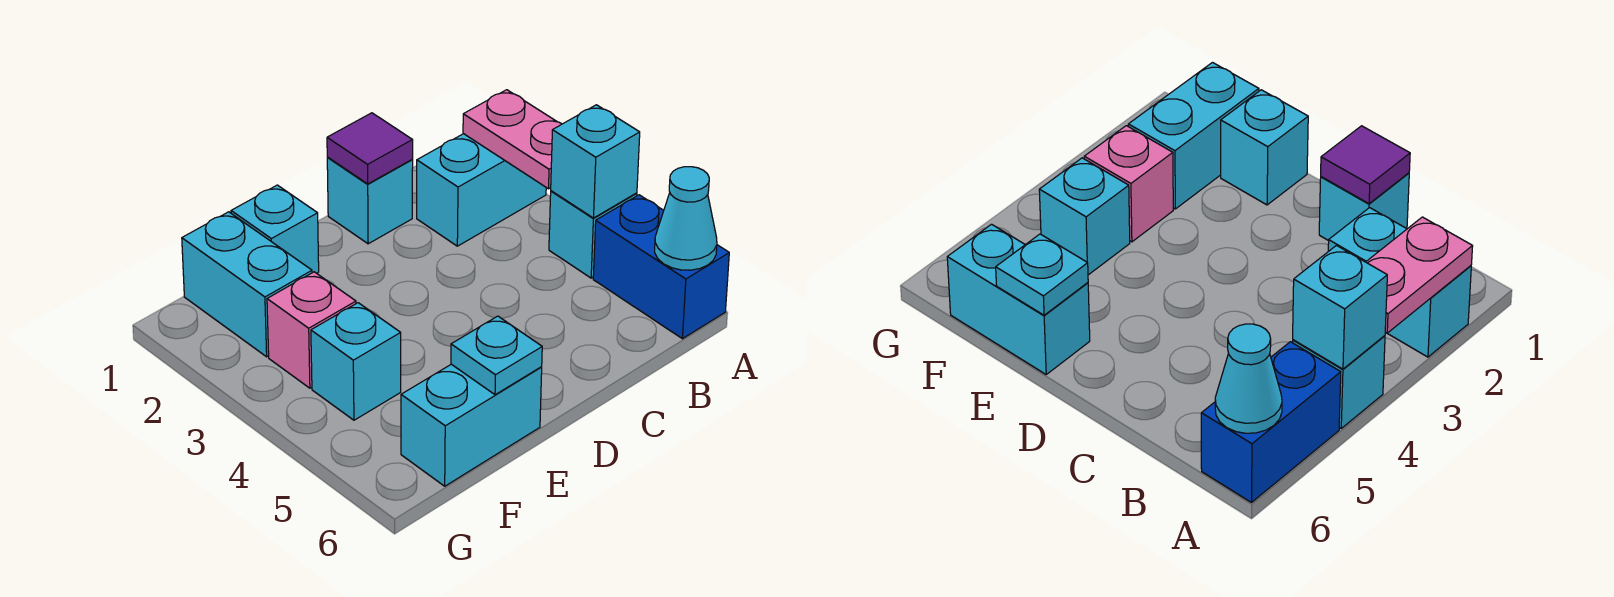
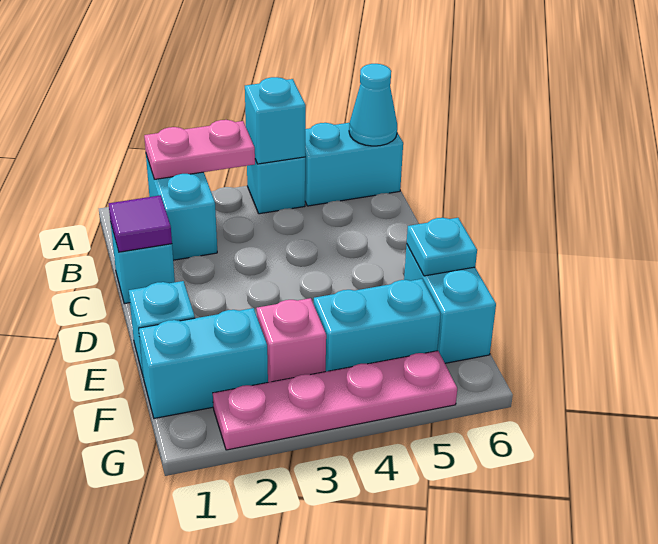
blue 1x2 brick [593,195,729,339] -> cyan 1x2 brick [305,123,403,206]
cyan 1x1 brick [311,303,401,420] -> cyan 1x2 brick [314,279,441,372]
none -> pink 1x4 plate [213,351,457,450]

